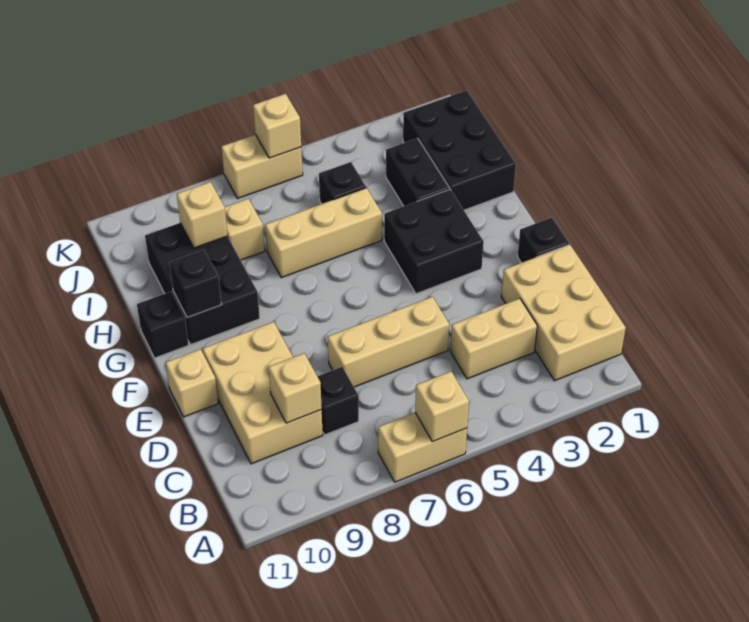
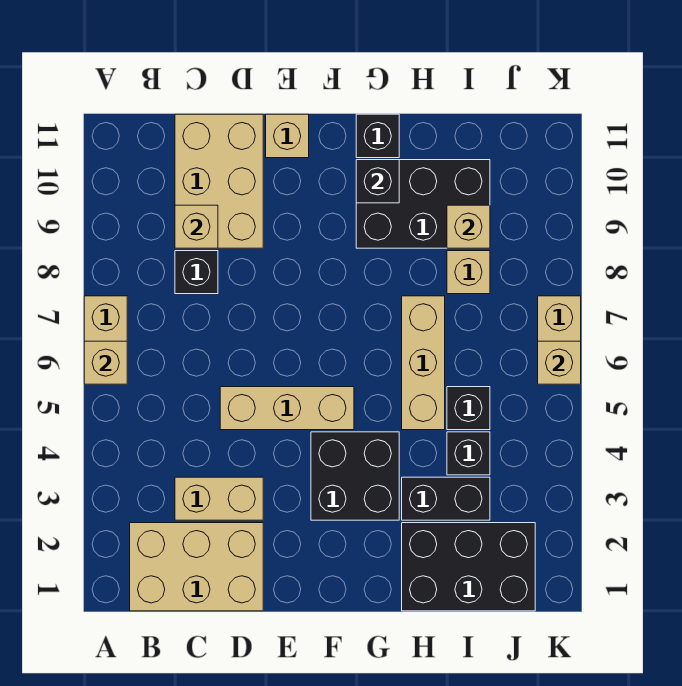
tan 1x2 brick [450,298,537,379] -> tan 1x2 brick turned to [175,477,263,520]
tan 2x3 brick [203,322,323,464] -> tan 2x3 brick turned to [175,114,263,248]
tan 1x3 brick [328,297,449,387] -> tan 1x3 brick turned to [220,387,354,430]
black 1x1 brick [517,218,569,263] -> black 1x1 brick moved to [447,432,490,475]

